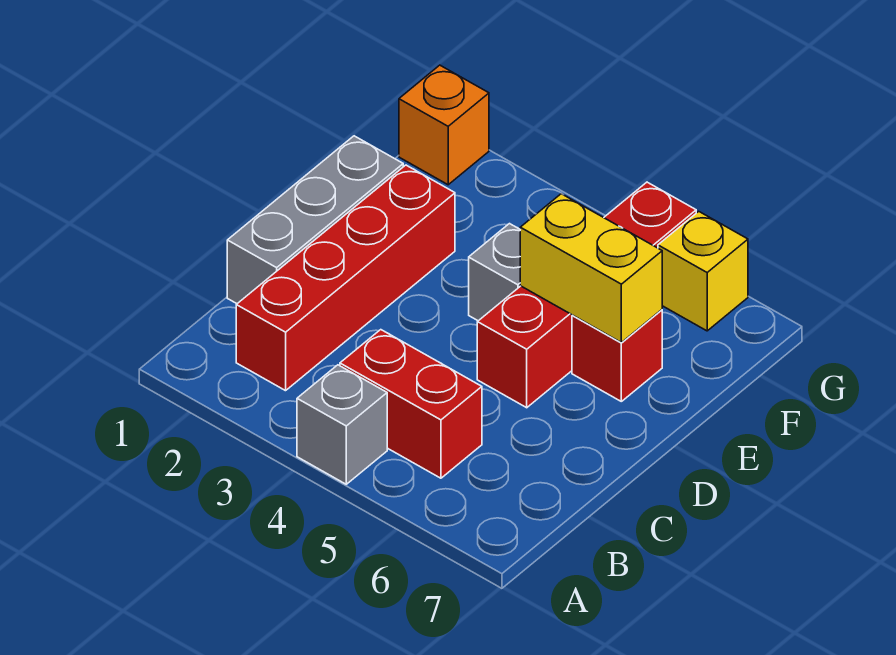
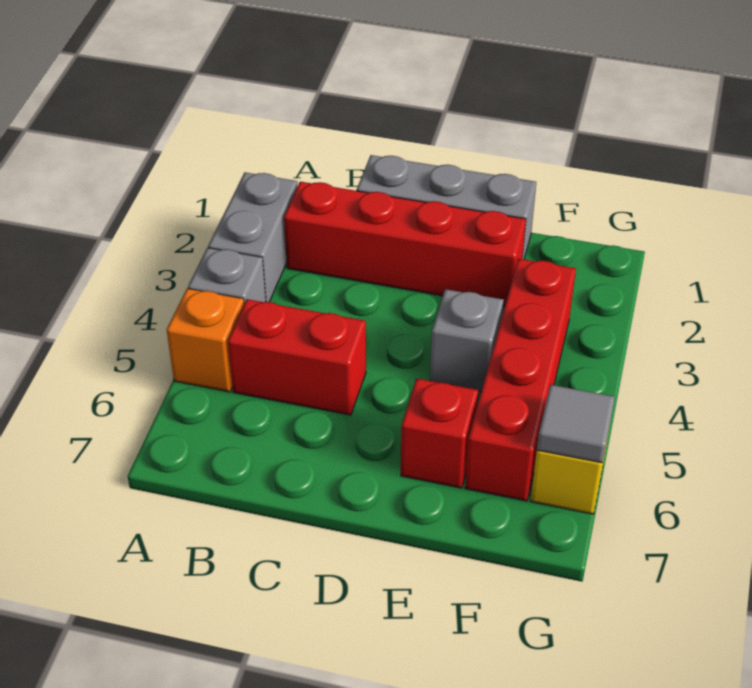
none -> grey 1x2 brick [208,172,297,302]
red 1x2 brick [340,330,482,478] -> red 1x2 brick turned to [228,299,366,415]
red 1x4 brick [477,182,696,408] -> red 1x4 brick turned to [465,259,576,501]
yellow 1x2 brick [520,194,662,342] -> none
orange 1x1 brick [399,65,489,185] -> orange 1x1 brick moved to [167,288,244,392]
none -> grey 1x1 tile [537,385,615,463]

